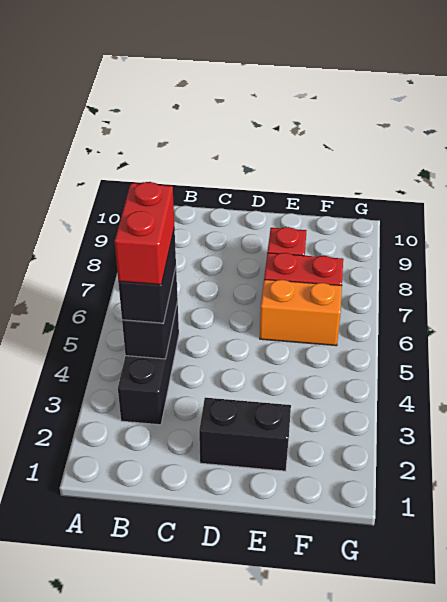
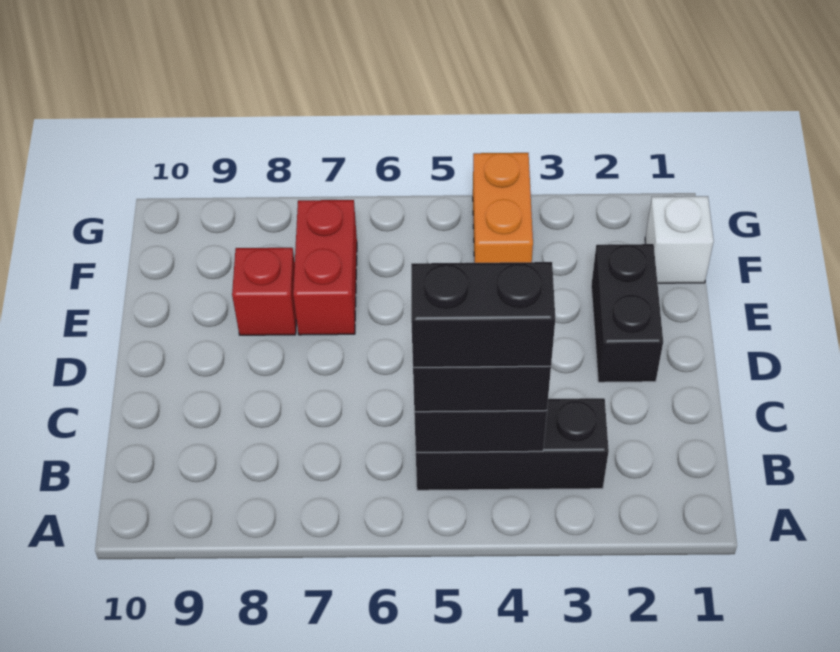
red 1x2 brick [115,182,174,285] -> black 1x2 brick [411,262,555,367]
orange 1x2 brick [260,279,342,346] -> orange 1x2 brick moved to [473,153,533,263]
none -> white 1x1 brick [645,196,714,283]

